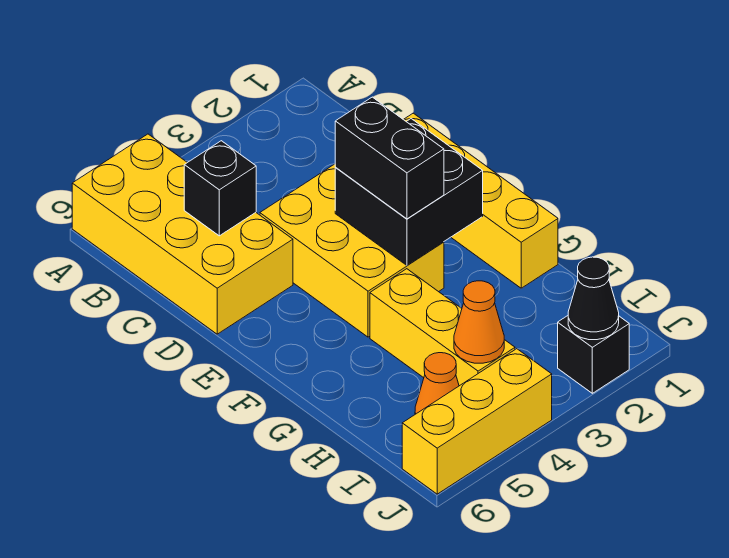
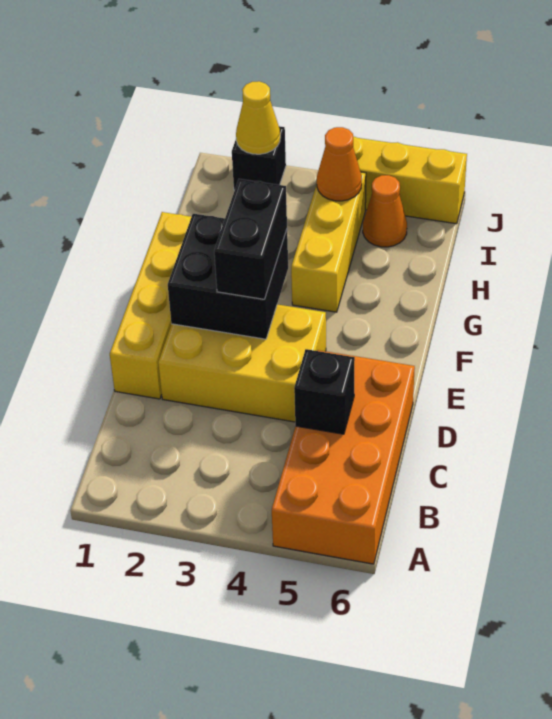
yellow 2x4 brick [72,134,293,334] -> orange 2x4 brick [272,350,415,564]
yellow 2x3 brick [260,164,444,337] -> yellow 2x3 brick turned to [158,304,326,422]
black 1x1 cone [568,257,619,340] -> yellow 1x1 cone [236,81,280,154]

